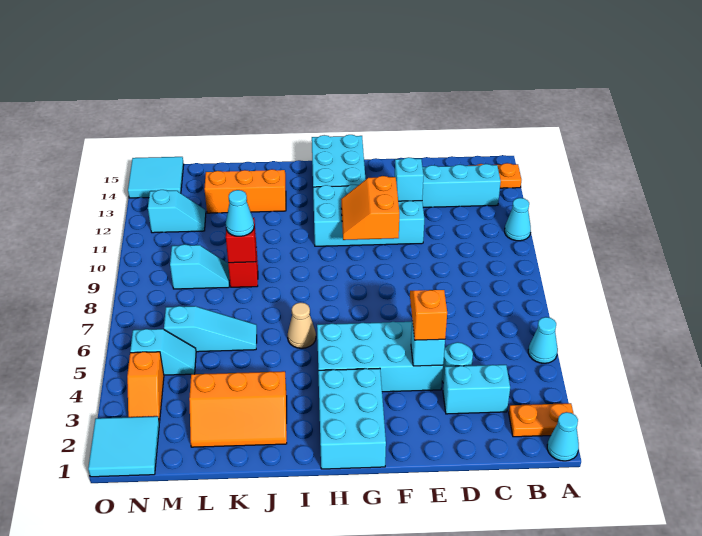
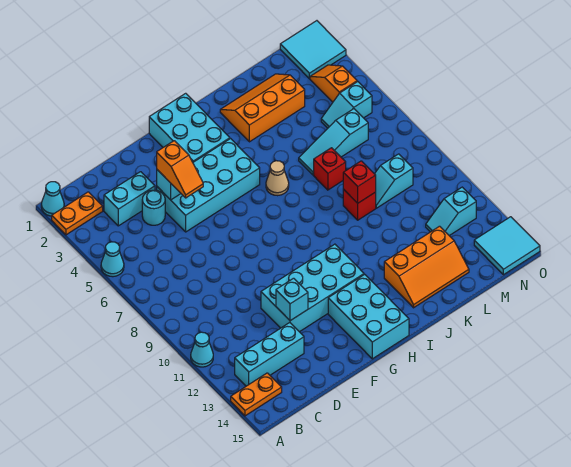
orange 2x2 slope [341,176,399,240] -> none
none -> red 1x1 brick [314,148,346,190]
cyan 1x1 cone [226,190,254,236] -> none

